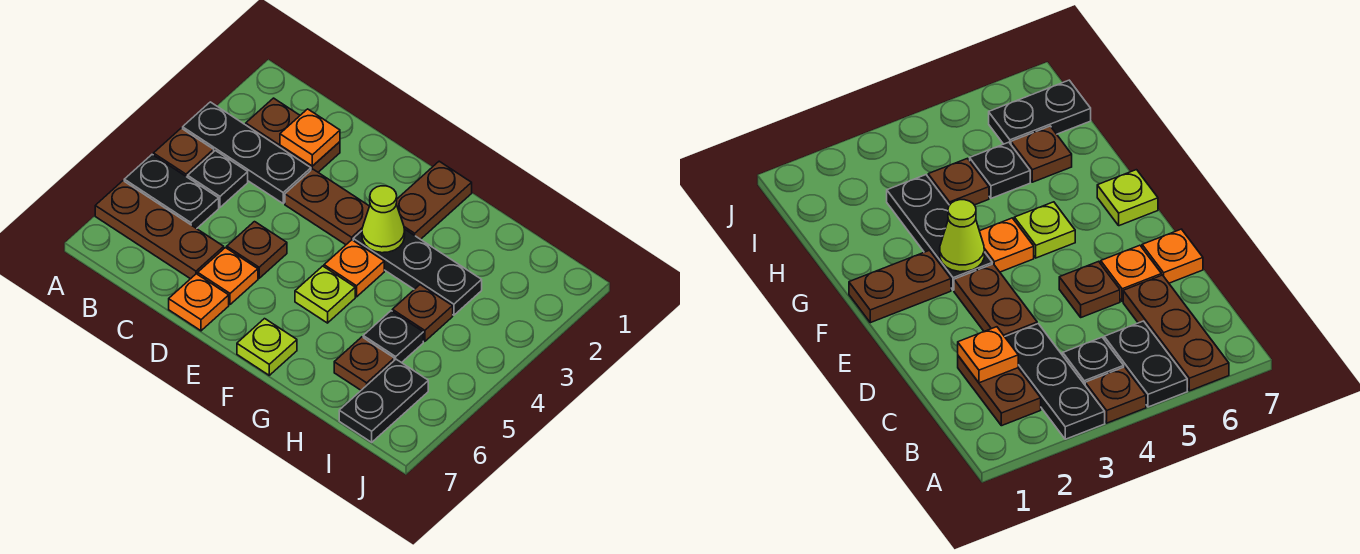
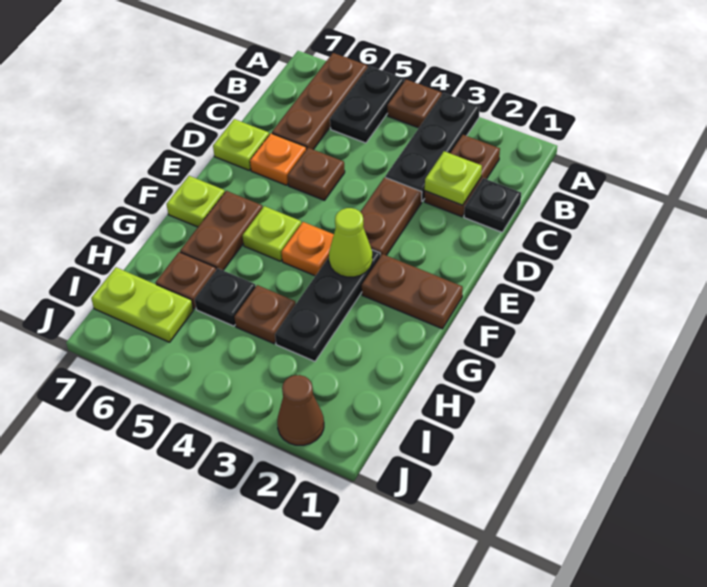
black 1x1 plate [188,151,248,207] -> black 1x1 plate moved to [464,178,521,232]
orange 1x1 plate [280,109,340,166] -> lime 1x1 plate [425,151,482,205]
orange 1x1 plate [169,274,229,331] -> lime 1x1 plate [213,119,269,170]
none -> brown 1x2 plate [180,191,263,270]
black 1x2 plate [339,359,428,442] -> lime 1x2 plate [91,267,193,342]
none -> brown 1x1 cone [277,375,324,445]

